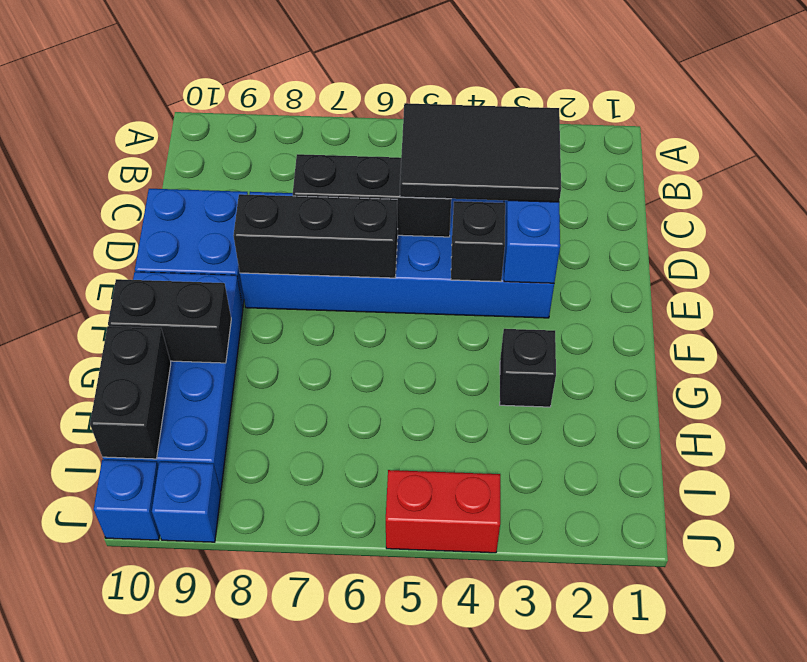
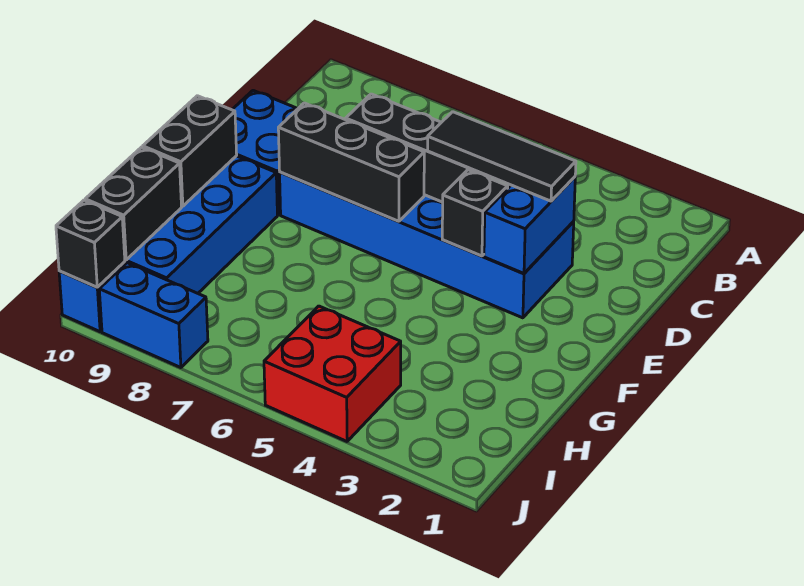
black 2x3 tile [400,103,561,202] -> black 1x3 tile [428,112,576,201]
black 1x1 brick [500,329,556,407] -> black 1x1 brick moved to [56,200,125,287]
black 1x2 brick [108,279,231,363] -> black 1x2 brick turned to [143,96,237,206]
red 1x2 brick [386,470,500,553] -> red 2x2 brick [264,306,401,441]
blue 1x1 brick [152,462,221,542] -> blue 1x2 brick [99,263,208,368]

